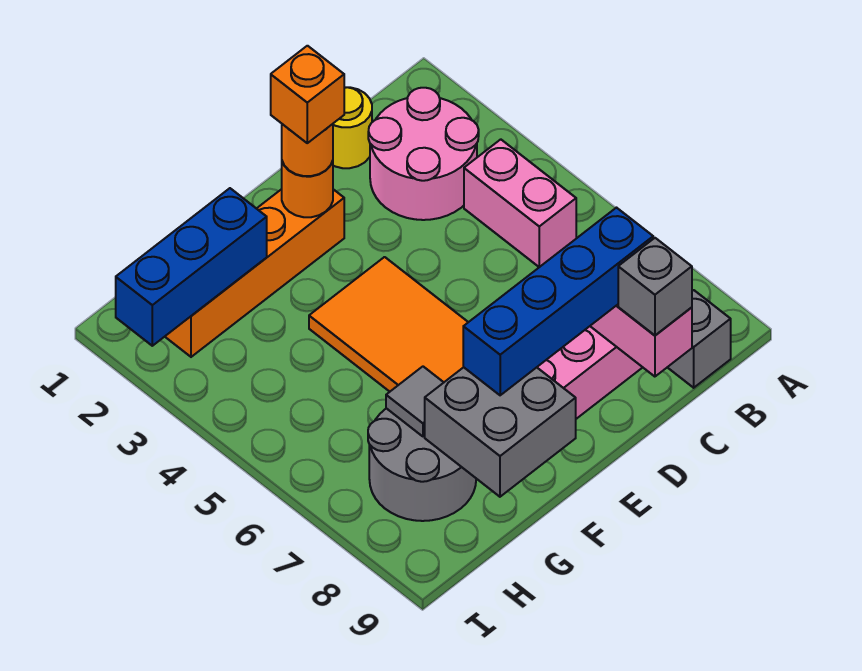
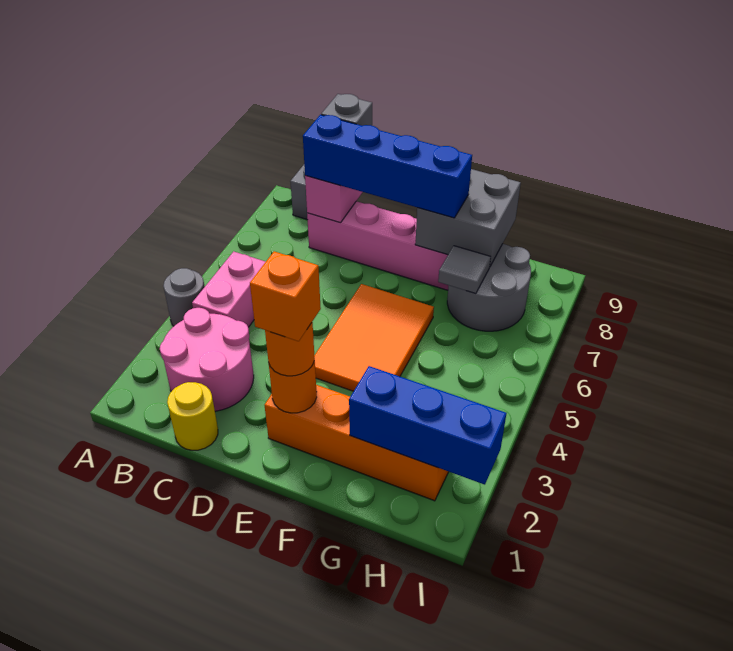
none -> grey 1x1 round brick [164,268,205,326]

